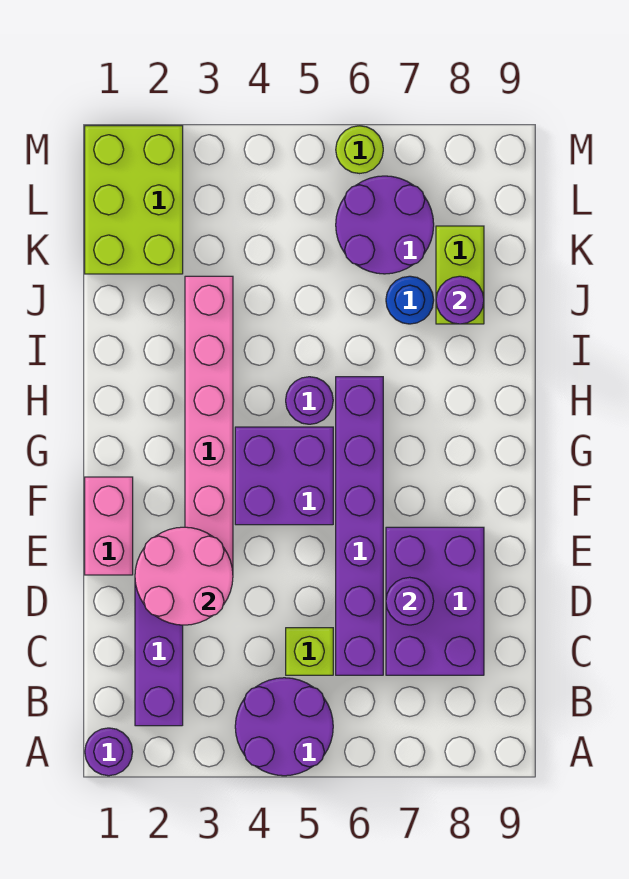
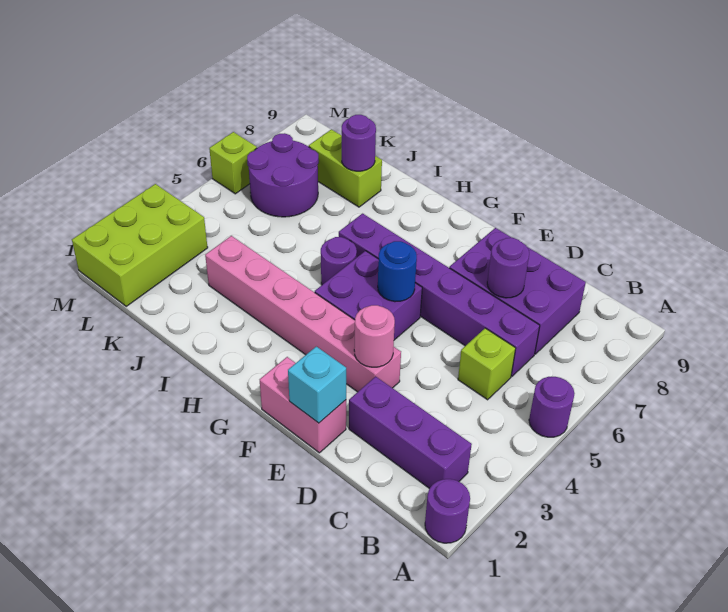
purple 2x2 round brick [235,678,333,776] -> purple 1x1 round brick [529,377,575,437]
pink 2x2 round brick [135,527,233,625] -> pink 1x1 round brick [354,305,395,367]
none -> cyan 1x1 brick [288,346,346,423]
blue 1x1 round brick [386,276,434,324] -> blue 1x1 round brick moved to [378,241,417,302]
lime 2x3 brick [85,126,183,274] -> lime 2x3 brick turned to [72,184,208,306]
lime 1x1 round brick [336,126,383,174] -> lime 1x1 brick [209,132,257,194]

